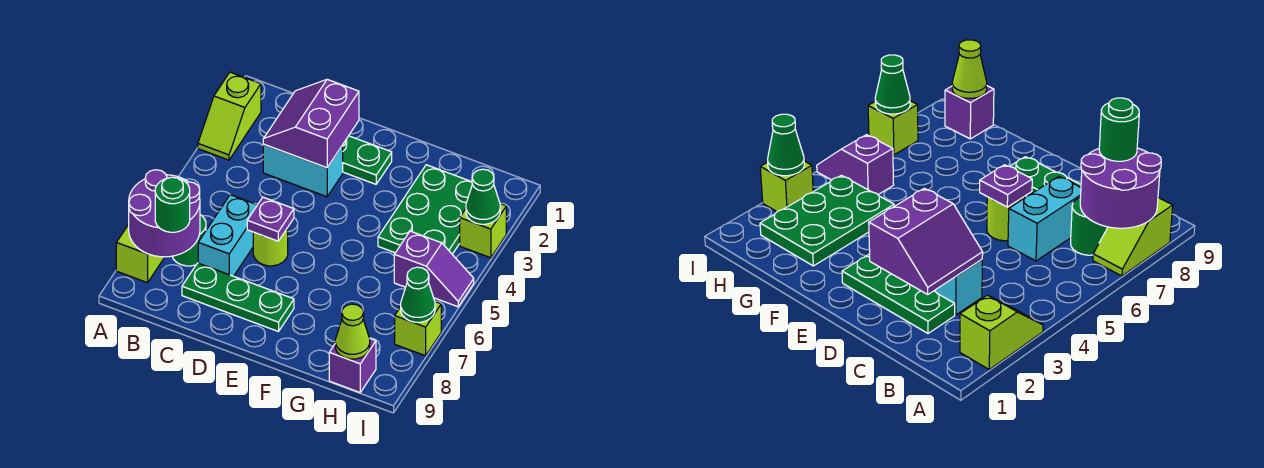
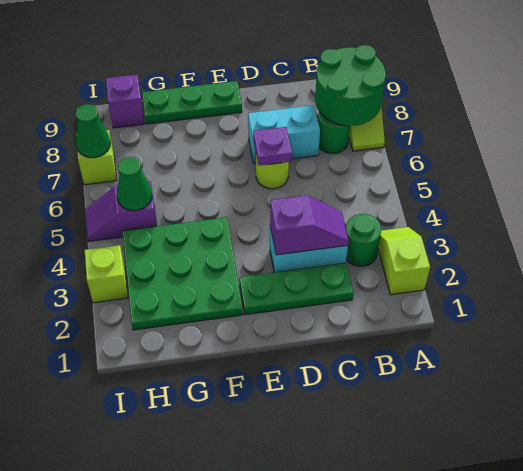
purple 2x2 round brick [129,170,200,257] -> green 2x2 round brick [315,45,386,126]
green 1x1 round brick [155,177,190,232] -> green 1x1 round brick moved to [346,214,381,266]
purple 2x2 slope [263,79,359,168] -> purple 1x2 slope [270,195,349,255]
cyan 1x2 brick [198,195,257,276] -> cyan 1x2 brick turned to [248,105,320,164]
green 1x3 plate [182,263,294,332] -> green 1x3 plate moved to [142,81,242,124]
green 2x3 plate [378,165,472,254] -> green 3x3 plate [123,217,243,330]
lime 1x1 cone [335,304,370,359] -> none
green 1x1 cone [466,169,500,224] -> green 1x1 cone moved to [117,157,152,211]

